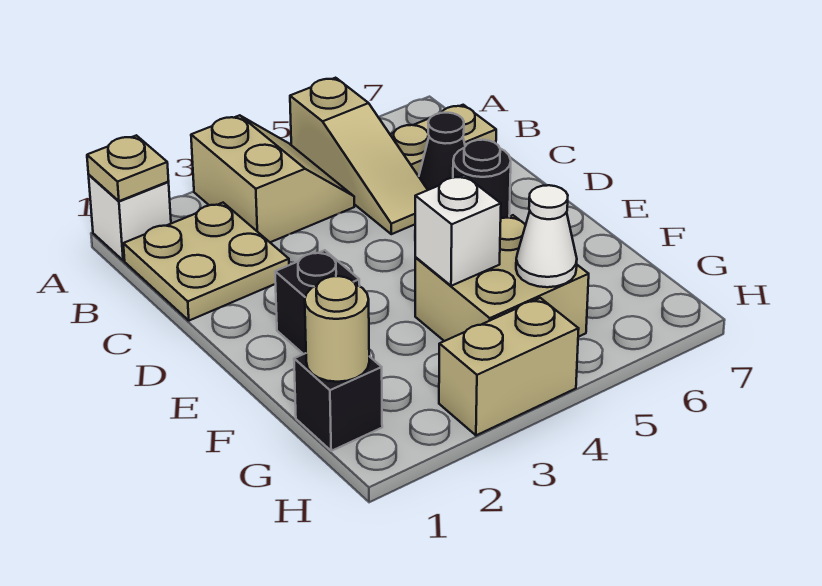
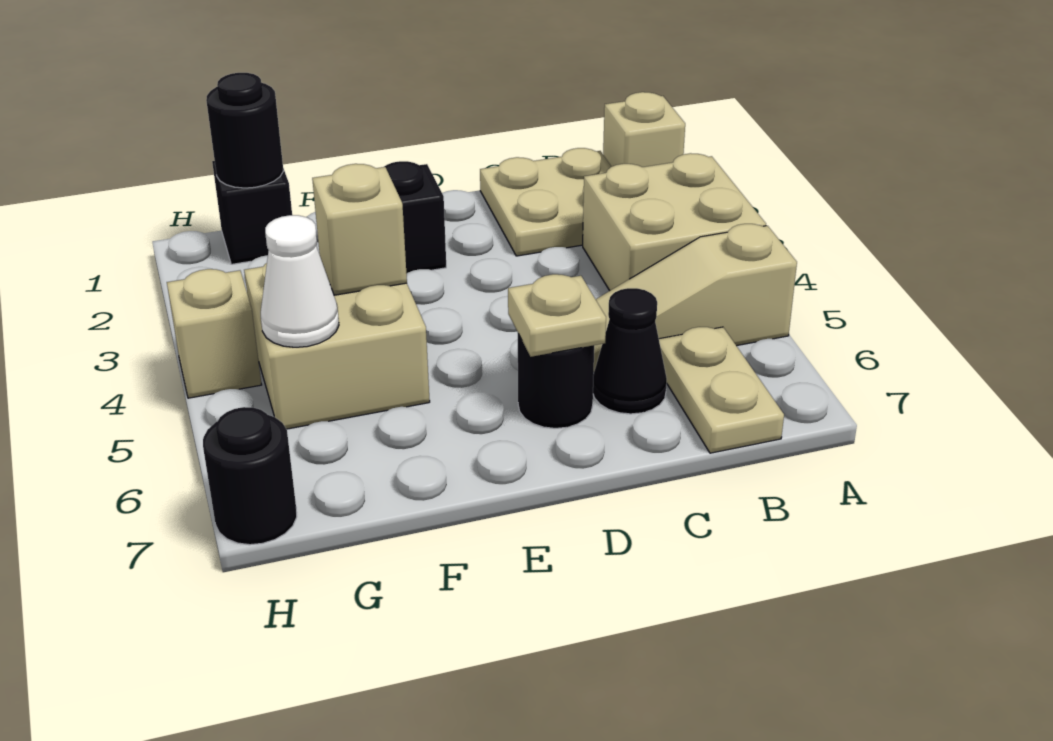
white 1x1 brick [89,175,171,261] -> tan 1x1 brick [603,92,685,167]
tan 1x1 plate [87,135,169,201] -> tan 1x1 plate moved to [508,274,606,357]
tan 2x2 slope [191,115,354,242] -> tan 2x2 brick [583,153,766,291]
white 1x1 brick [415,175,501,286] -> tan 1x1 brick [312,164,407,295]
tan 1x1 round brick [305,276,369,382] -> black 1x1 round brick [206,73,283,188]
tan 1x2 brick [439,298,579,435] -> tan 1x1 brick [167,269,262,398]
none -> black 1x1 round brick [203,407,297,545]

